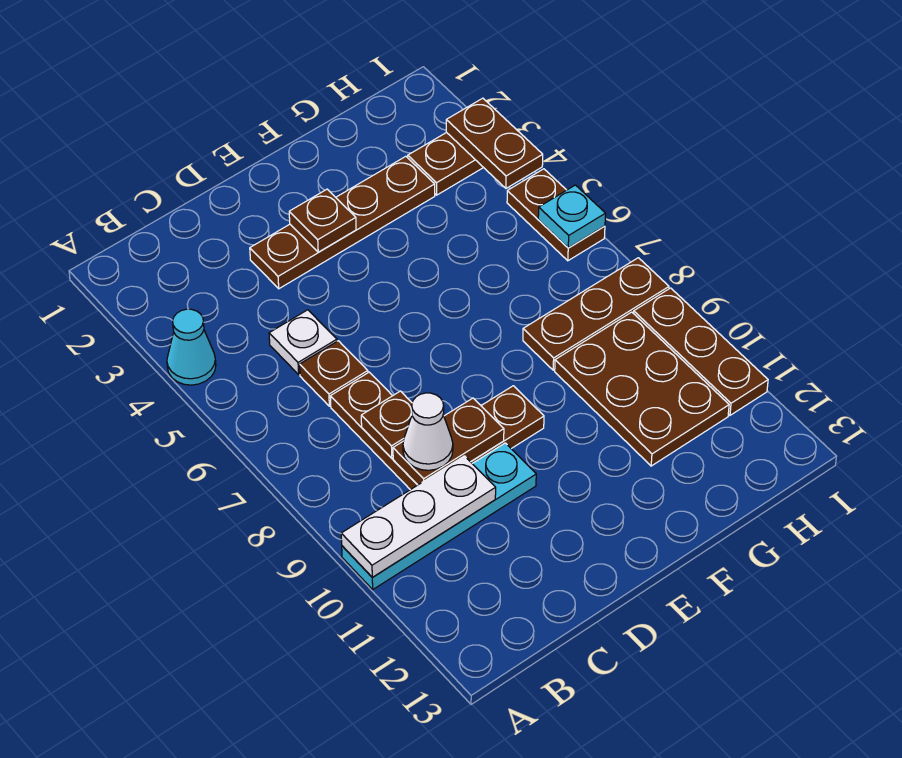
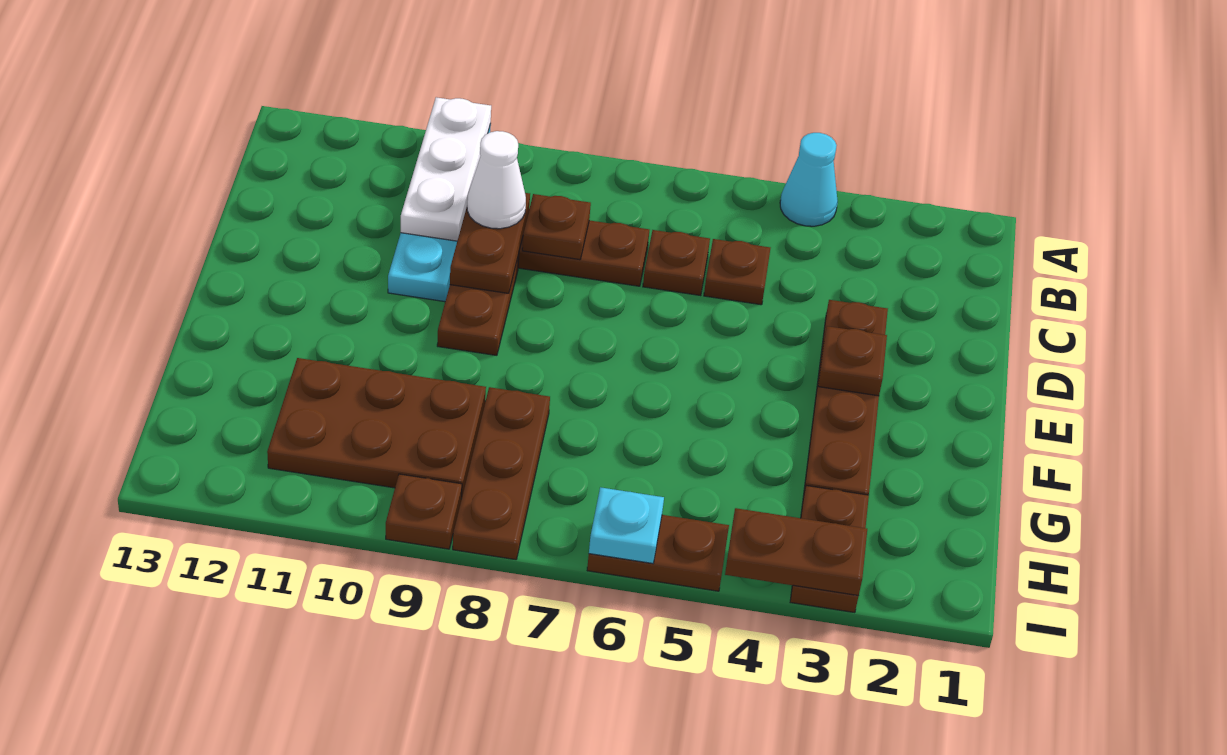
white 1x1 plate [269,310,337,374] -> brown 1x1 plate [704,239,770,305]
brown 1x3 plate [634,288,768,415] -> brown 1x1 plate [386,474,462,549]

